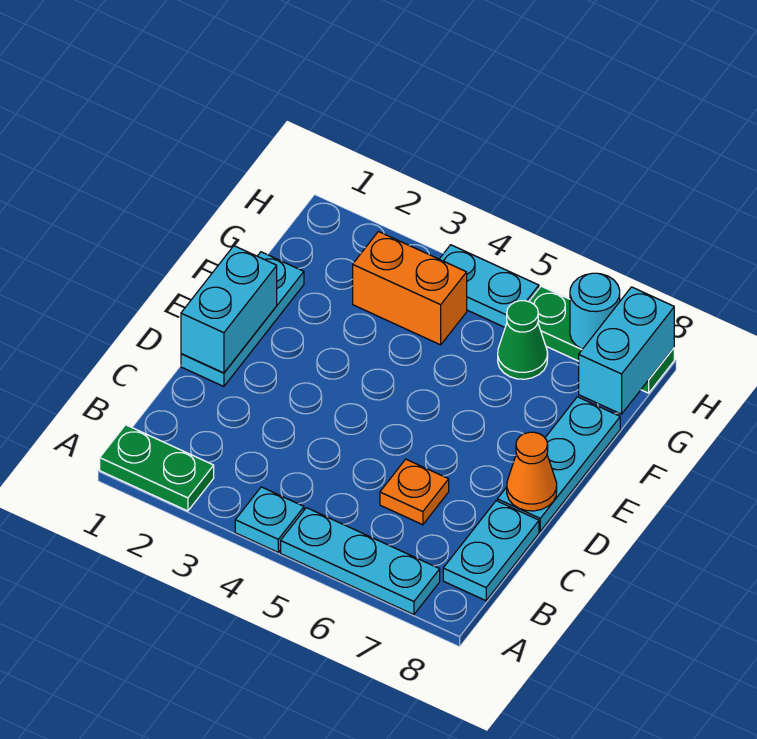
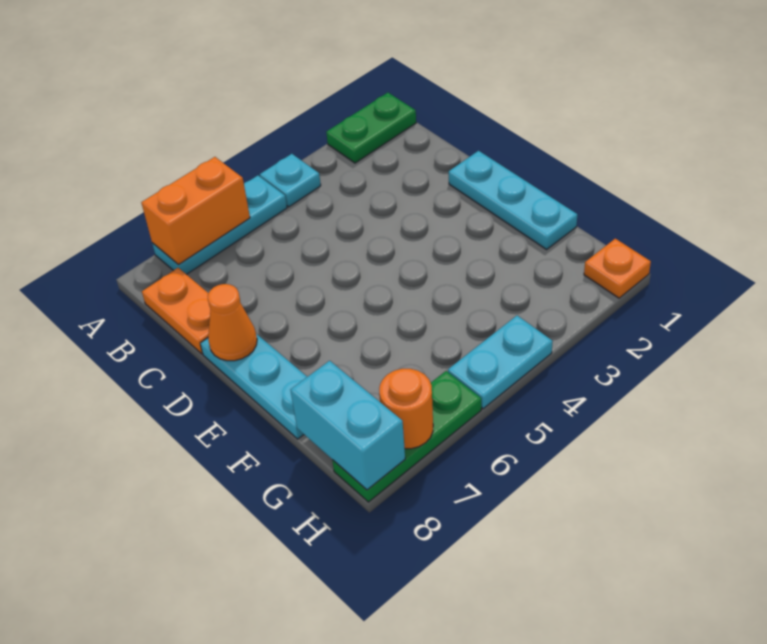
cyan 1x2 plate [443,501,539,601] -> orange 1x2 plate [142,268,210,354]
orange 1x1 plate [380,459,449,525] -> orange 1x1 plate moved to [584,239,651,298]
cyan 1x2 brick [181,246,277,373] -> none
orange 1x2 brick [353,232,467,345] -> orange 1x2 brick moved to [141,157,250,265]
green 1x1 cone [498,301,548,379] -> none
cyan 1x1 round brick [570,273,620,349] -> orange 1x1 round brick [379,369,433,449]

